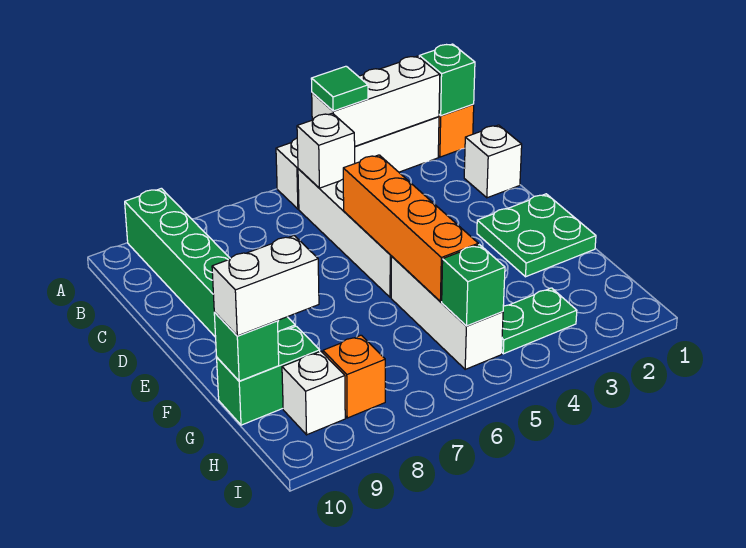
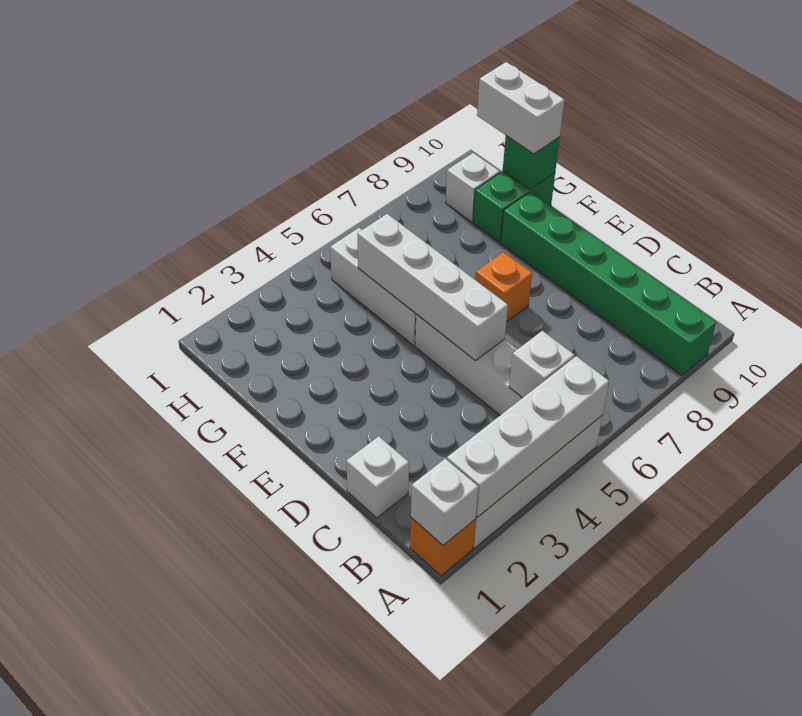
green 1x1 brick [419,44,475,116] -> white 1x1 brick [411,459,478,545]
white 1x3 brick [312,56,440,146] -> white 1x4 brick [447,356,609,517]
green 1x1 tile [311,66,368,111] -> none
orange 1x4 brick [343,155,478,302] -> white 1x4 brick [357,214,508,361]
green 2x2 plate [477,194,596,277] -> none
white 1x2 brick [212,236,319,336] -> white 1x2 brick turned to [477,62,564,154]
green 1x2 plate [502,288,577,354] -> none
green 1x1 brick [442,245,505,326] -> none
orange 1x1 brick [323,335,385,418] -> orange 1x1 brick moved to [475,252,532,322]

